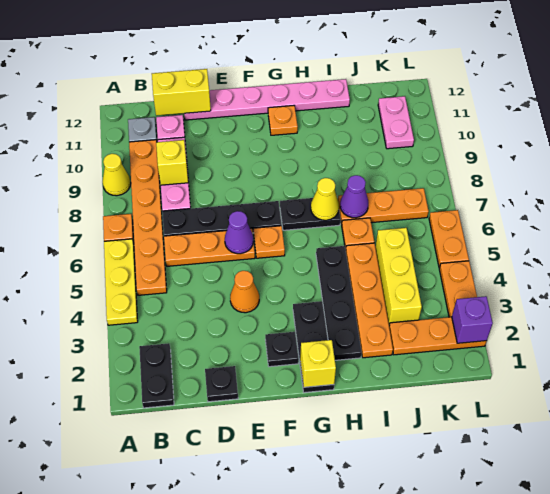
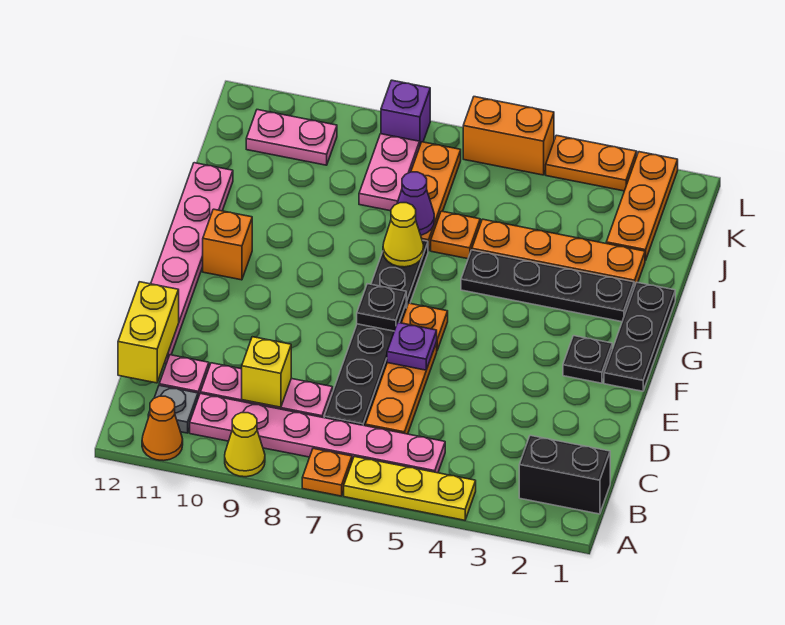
black 1x2 plate [139,343,174,408] -> black 1x2 brick [519,435,610,514]
orange 1x6 plate [129,140,167,295] -> pink 1x6 plate [190,393,445,473]
black 1x1 plate [205,366,238,402] -> black 1x1 plate moved to [357,284,406,331]
orange 1x1 cone [230,271,259,313] -> orange 1x1 cone moved to [142,396,183,461]
purple 1x1 cone [225,211,253,254] -> purple 1x1 plate [387,323,437,370]
black 1x3 plate [293,301,334,393] -> black 1x3 plate turned to [604,282,675,391]
yellow 1x1 brick [300,340,336,387] -> none
orange 1x1 plate [268,106,298,135] -> orange 1x1 brick [203,209,252,280]
yellow 1x3 brick [375,228,422,325] -> none
none -> pink 1x2 plate [359,134,420,211]
purple 1x1 brick [452,296,493,343] -> purple 1x1 brick moved to [381,80,430,145]
orange 1x2 plate [429,210,469,268] -> orange 1x2 brick [463,97,554,175]

